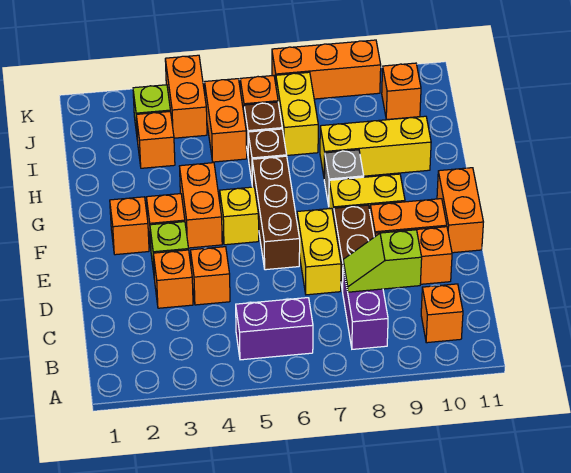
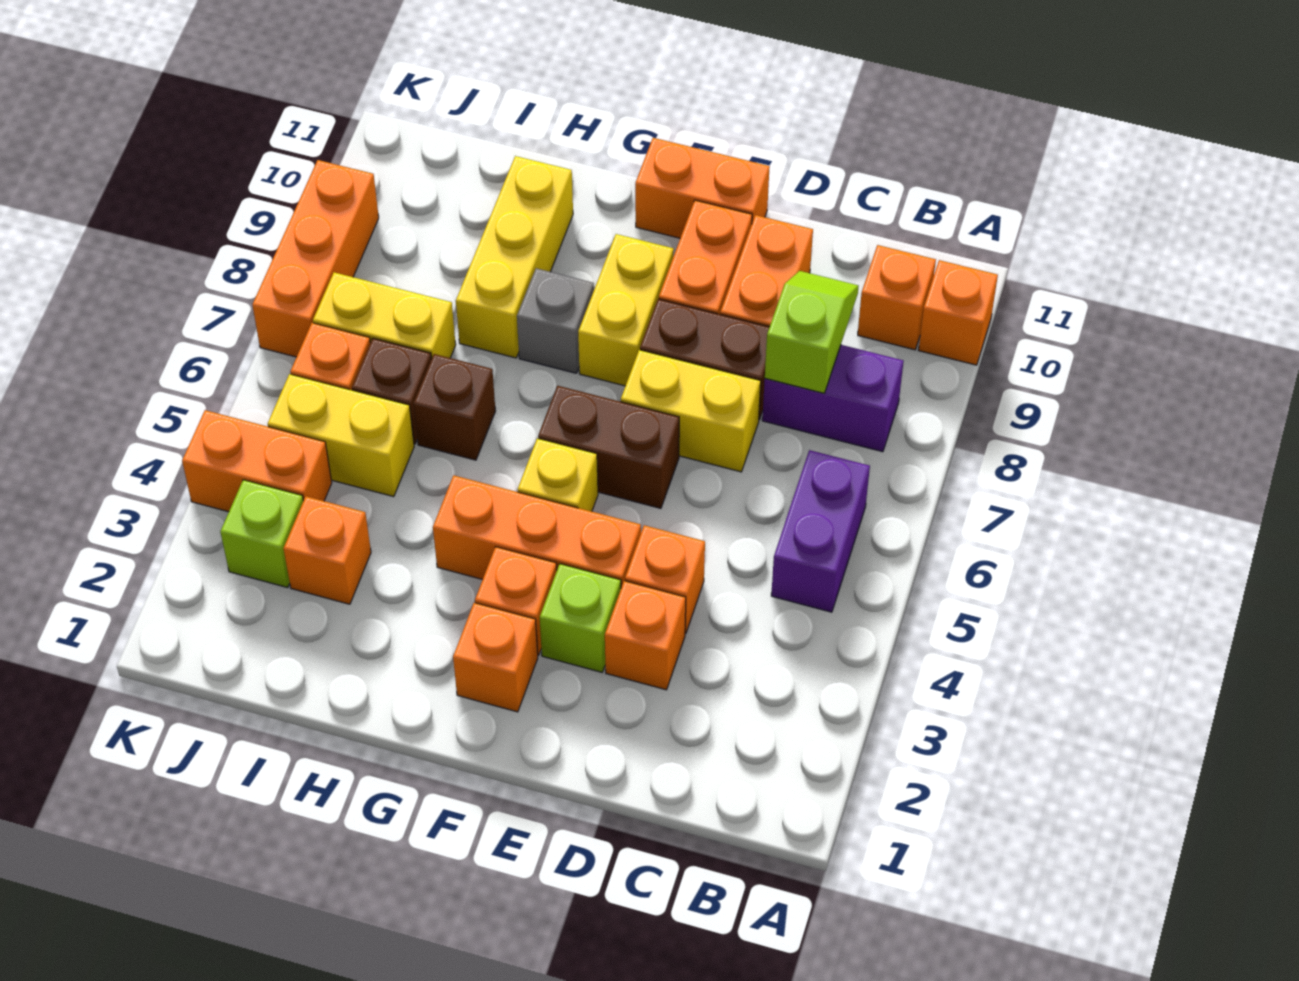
lime 1x2 slope [343,230,422,292] -> lime 1x2 slope turned to [765,271,859,393]
brown 1x3 brick [252,156,300,270] -> brown 1x2 brick [538,386,679,508]
orange 1x2 brick [180,163,222,248] -> orange 1x3 brick [433,475,641,588]
orange 1x2 brick [205,79,247,162] -> yellow 1x2 brick [268,374,414,497]
orange 1x1 brick [382,63,421,120] -> orange 1x1 brick moved to [919,260,998,365]

